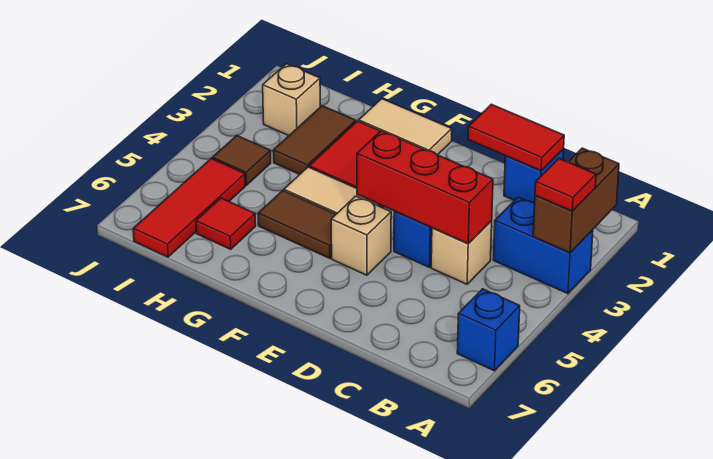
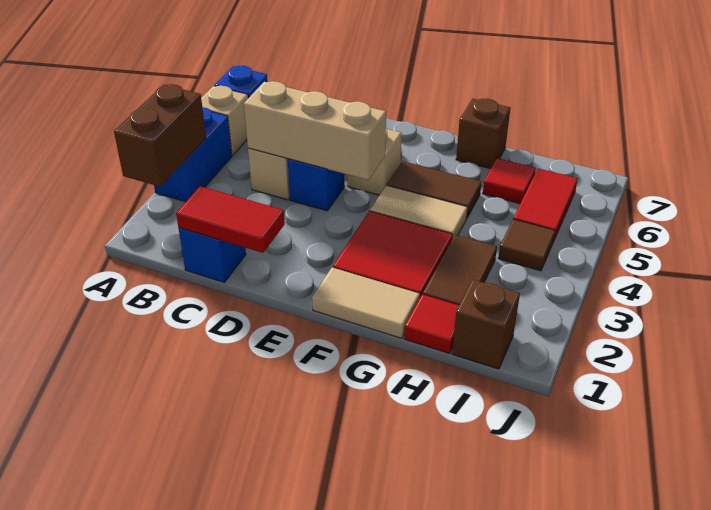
blue 1x2 brick [493,197,593,294] -> blue 1x2 brick turned to [154,107,232,202]
red 1x1 tile [535,158,596,211] -> red 1x1 tile moved to [404,294,459,353]
red 1x3 brick [357,131,493,244] -> tan 1x3 brick [244,81,386,180]
none -> brown 1x1 brick [456,99,510,169]
none -> brown 1x1 brick [452,279,520,369]
tan 1x1 brick [263,64,320,136] -> tan 1x1 brick moved to [201,86,248,155]
red 1x3 tile [133,159,245,257] -> red 1x2 tile [513,168,578,242]

